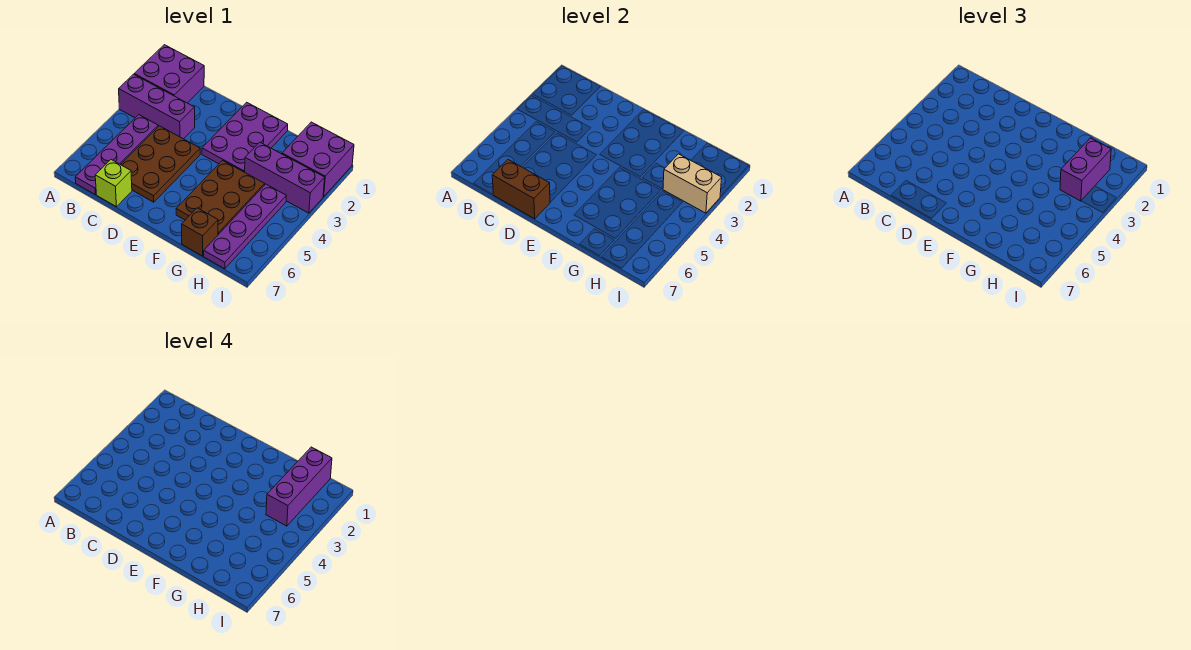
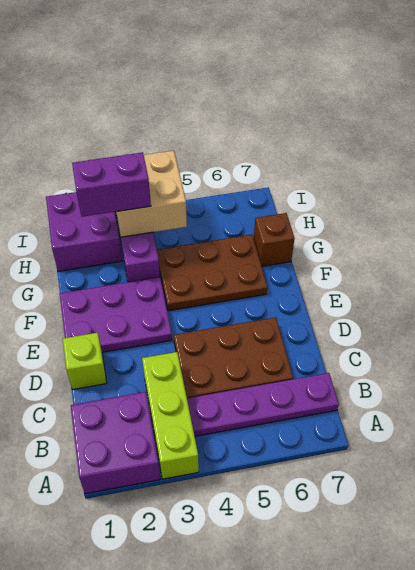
purple 1x3 brick [119,74,195,139] -> lime 1x3 brick [142,352,199,479]
lime 1x1 brick [95,160,132,207] -> lime 1x1 brick moved to [63,333,107,390]
brown 1x2 brick [492,160,550,219] -> none
purple 1x3 brick [266,447,332,526] -> none
tan 1x2 brick [663,154,722,213] -> tan 2x2 brick [116,151,187,237]
purple 1x4 plate [204,184,286,269] -> none

